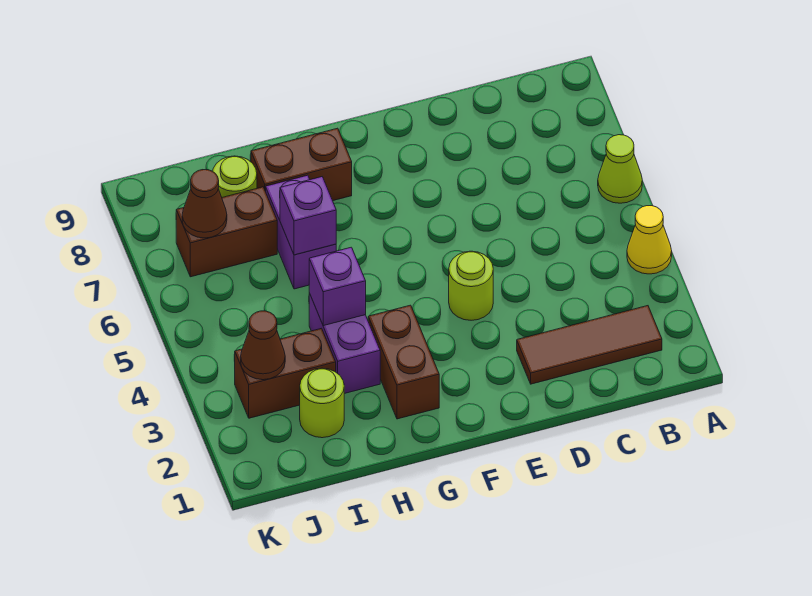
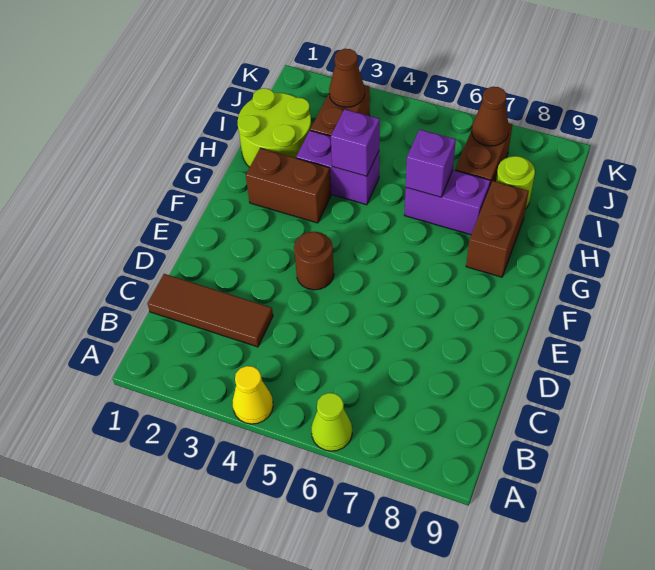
brown 1x3 tile [517,306,662,384] -> brown 1x3 tile turned to [148,274,273,347]
lime 1x1 round brick [449,251,493,320] -> brown 1x1 round brick [294,232,334,290]
lime 1x1 round brick [300,368,344,438] -> lime 2x2 round brick [238,88,312,167]

